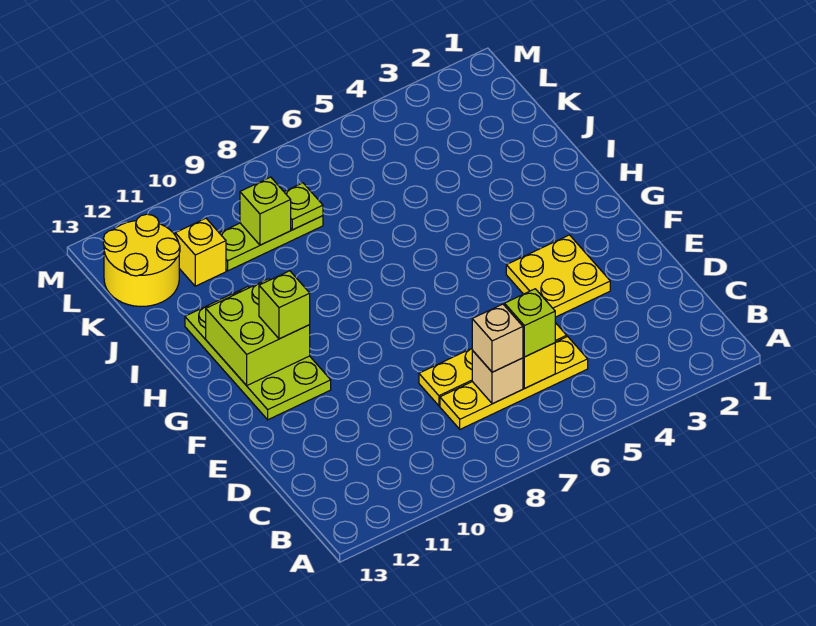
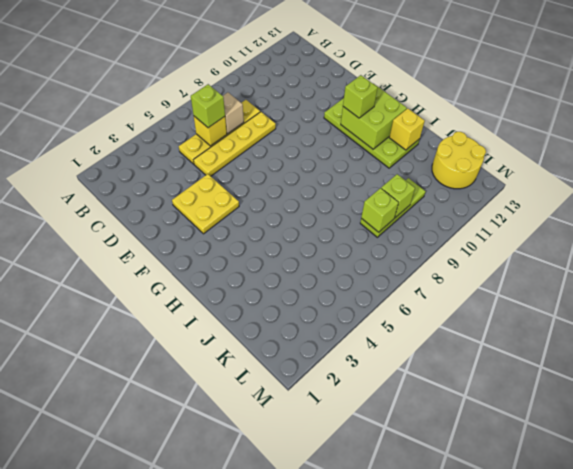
tan 1x1 brick [472,304,523,372] -> none
lime 1x1 plate [284,183,323,230] -> lime 1x1 brick [361,188,399,232]
yellow 1x1 brick [175,218,226,286] -> yellow 1x1 brick moved to [389,108,425,150]

